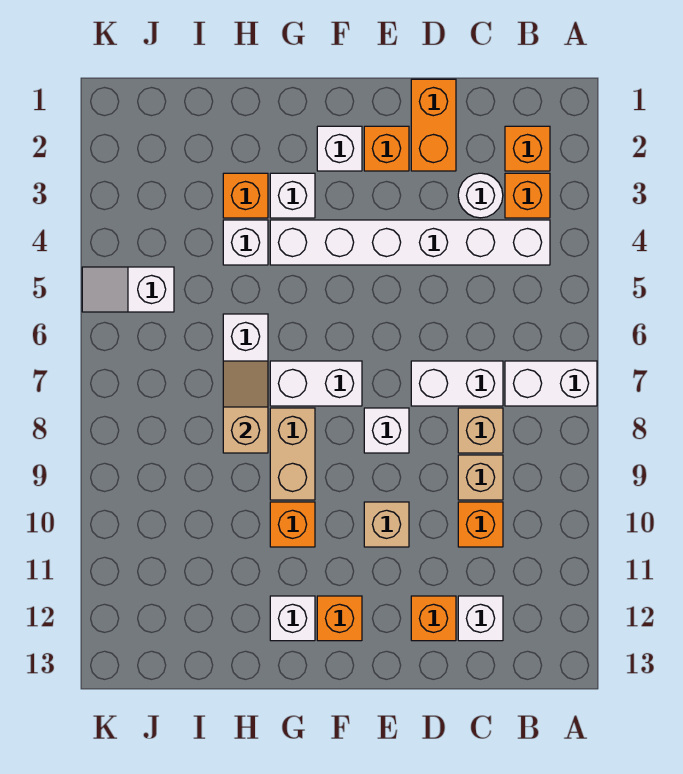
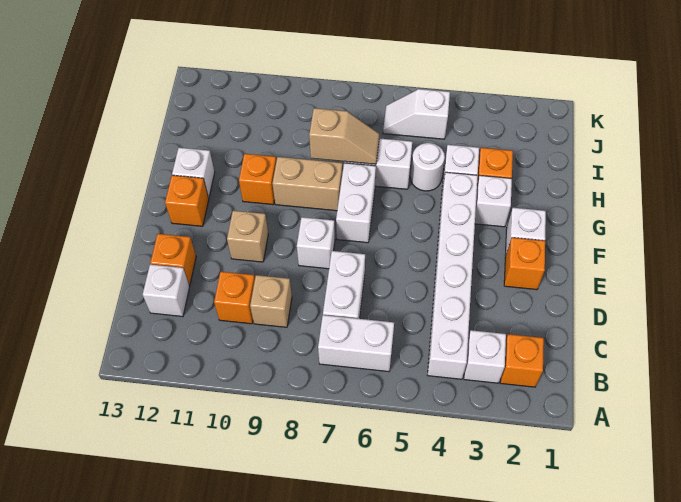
white 1x2 brick [505,361,597,406] -> white 1x2 brick turned to [318,315,394,372]
orange 1x1 brick [505,173,550,218] -> white 1x1 brick [464,330,506,383]
white 1x1 round brick [458,173,503,218] -> white 1x1 round brick moved to [411,143,445,191]
tan 1x1 brick [458,408,503,453] -> none
orange 1x2 brick [411,79,456,171] -> none
white 1x2 slope [82,267,174,312] -> white 1x2 slope turned to [383,89,450,139]

